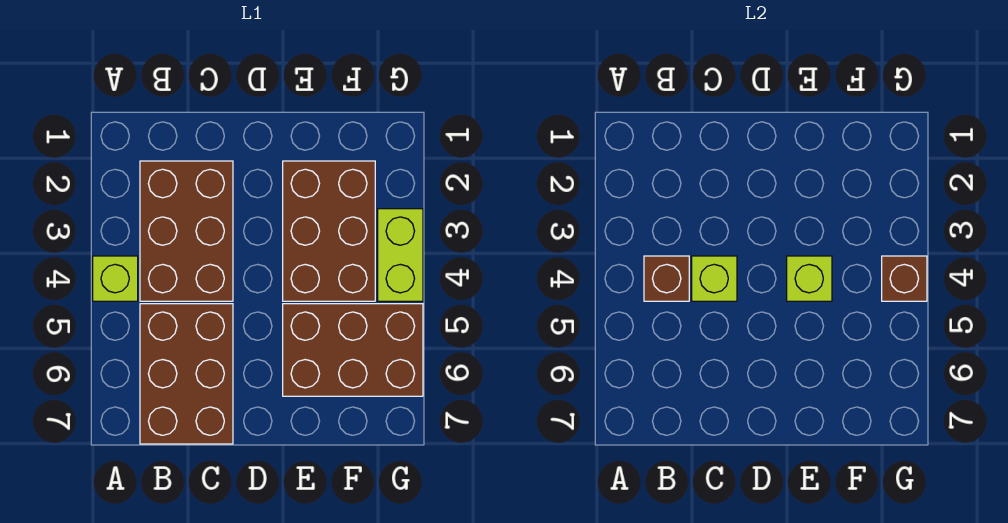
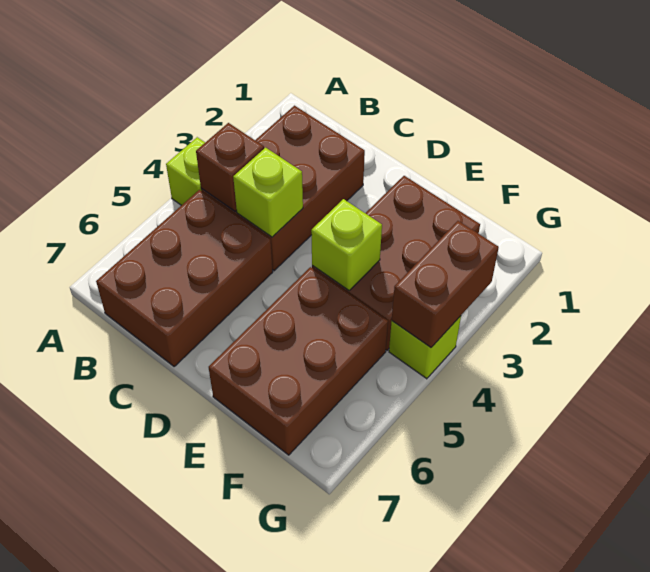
brown 2x3 brick [283,304,423,396] -> brown 2x3 brick turned to [209,267,388,455]
lime 1x2 brick [378,209,423,301] -> lime 1x1 brick [389,316,461,379]
brown 1x1 brick [882,256,927,301] -> brown 1x2 brick [392,221,499,347]

